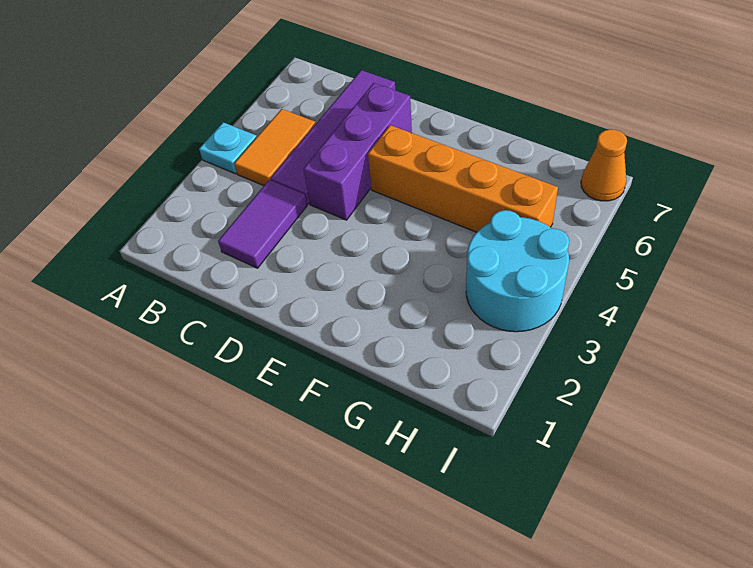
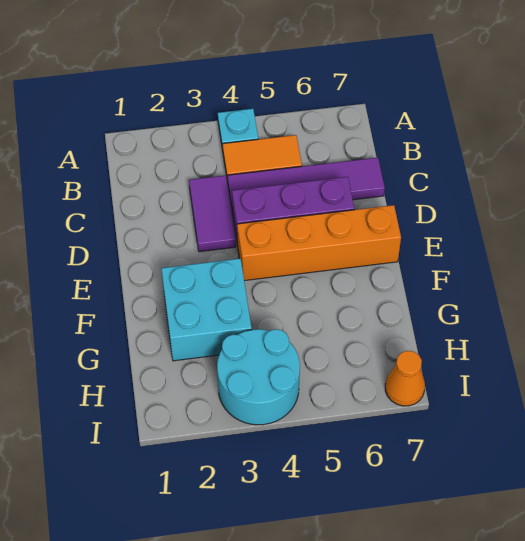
purple 1x2 tile [218,180,307,268] -> purple 1x2 tile turned to [189,176,236,252]
orange 1x4 brick [368,125,558,232] -> orange 1x4 brick turned to [237,205,401,281]
none -> cyan 2x2 brick [161,259,252,361]

